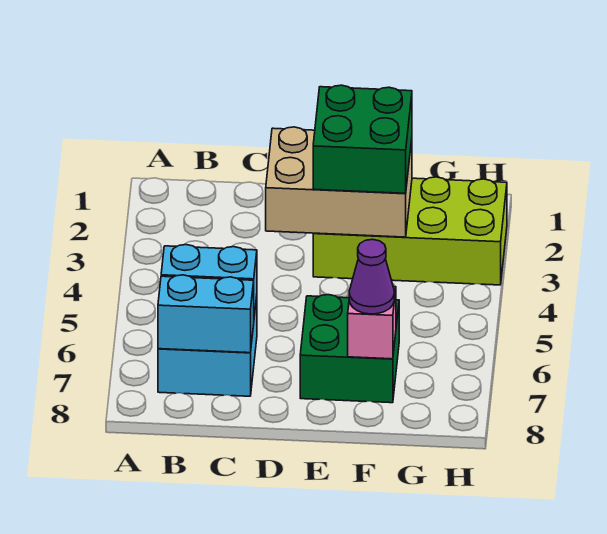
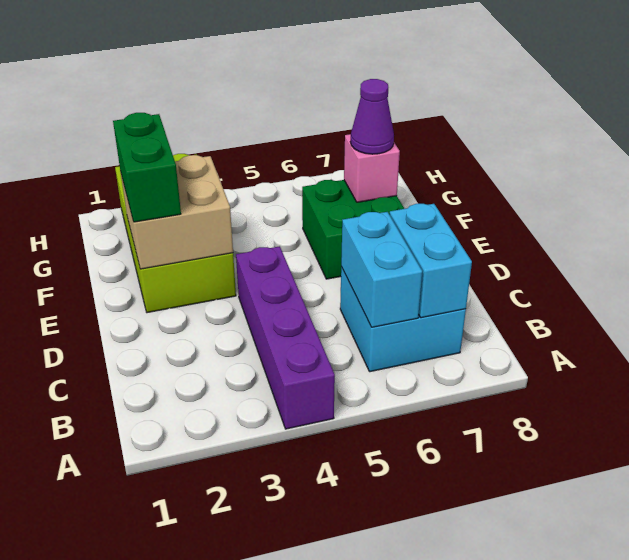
none -> purple 1x4 brick [236,246,335,429]
tan 2x3 brick [266,127,412,237] -> tan 2x2 brick [121,155,233,269]
green 2x2 brick [313,85,412,193] -> green 1x2 brick [113,113,181,222]

